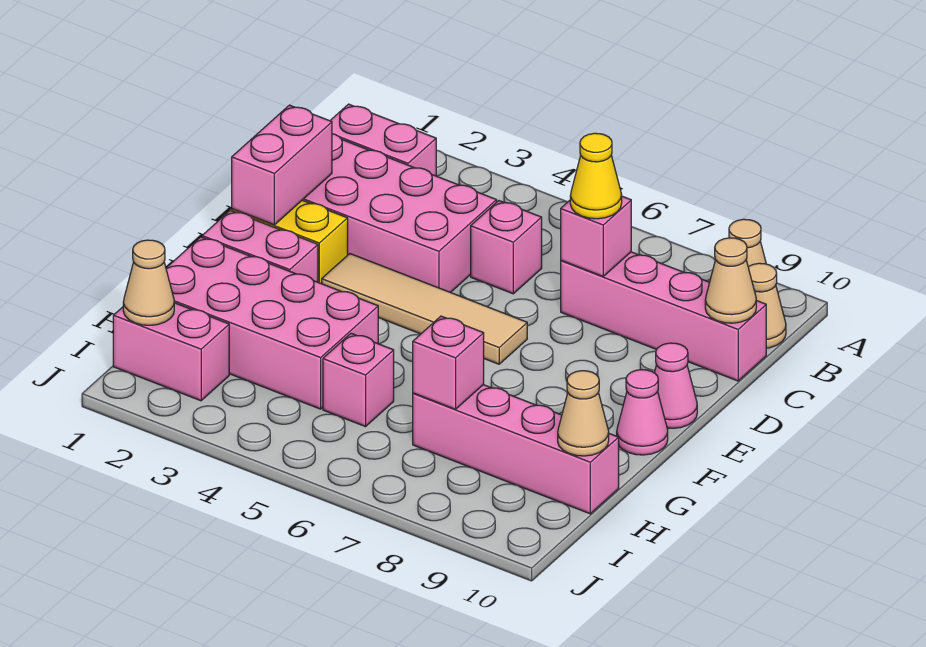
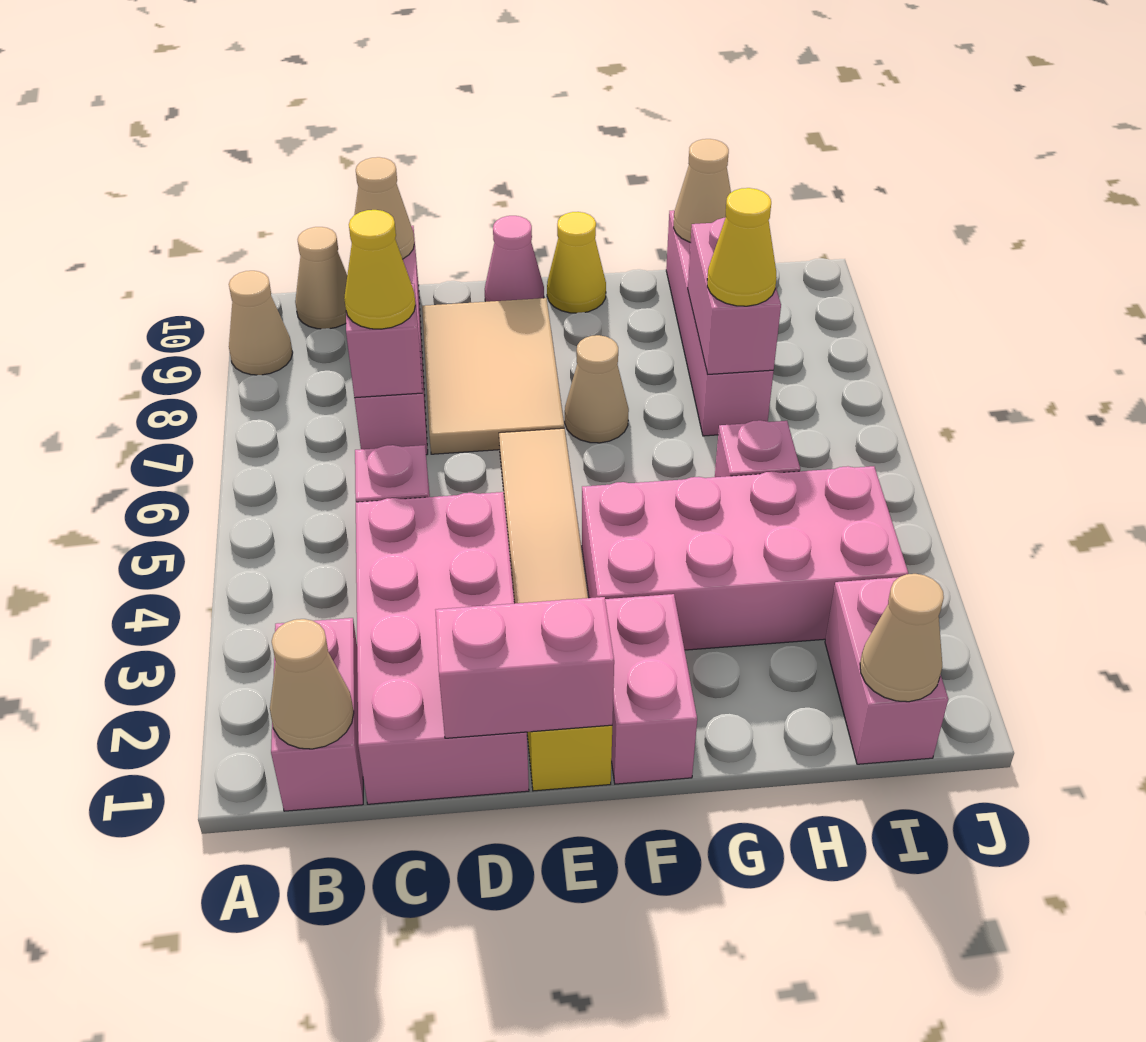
none -> tan 1x1 cone [270,619,354,749]
none -> tan 2x3 tile [422,298,564,454]
none -> tan 1x1 cone [565,335,629,443]
pink 1x1 cone [617,370,668,455] -> yellow 1x1 cone [547,212,606,313]
pink 2x4 brick [166,237,378,409] -> pink 2x4 brick turned to [582,466,908,650]
pink 1x1 brick [413,316,484,409] -> pink 1x2 brick [688,218,781,374]
none -> yellow 1x1 cone [707,188,777,306]

